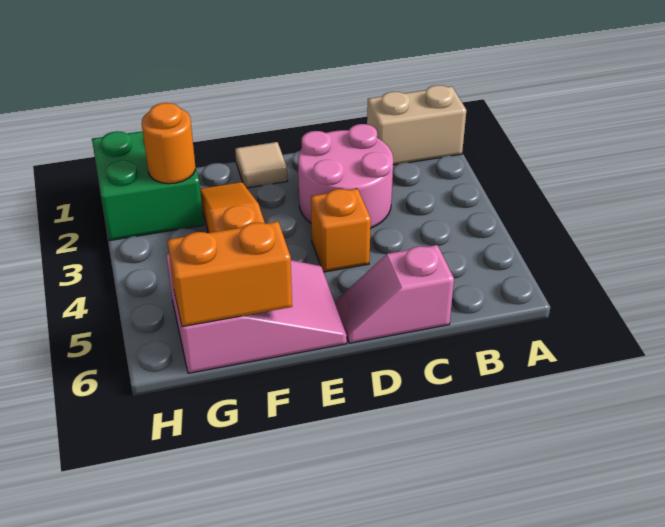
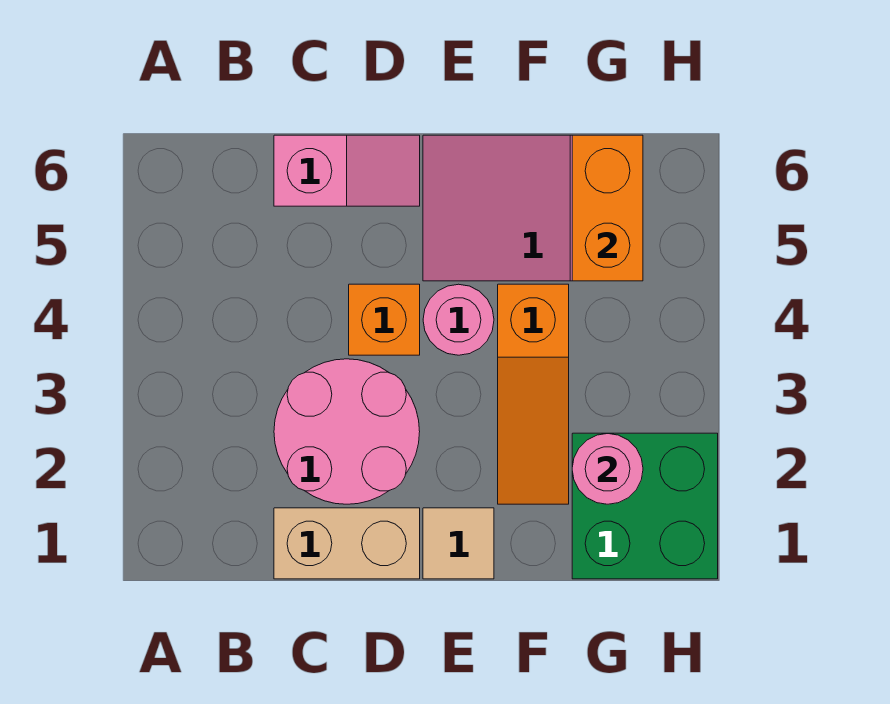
tan 1x2 brick [367,85,466,165] -> tan 1x2 brick moved to [274,508,420,579]
none -> pink 1x1 round brick [423,284,494,355]
orange 1x2 brick [167,222,292,327] -> orange 1x2 brick turned to [572,135,643,281]
orange 1x1 round brick [142,103,195,184] -> pink 1x1 round brick [572,434,643,504]

